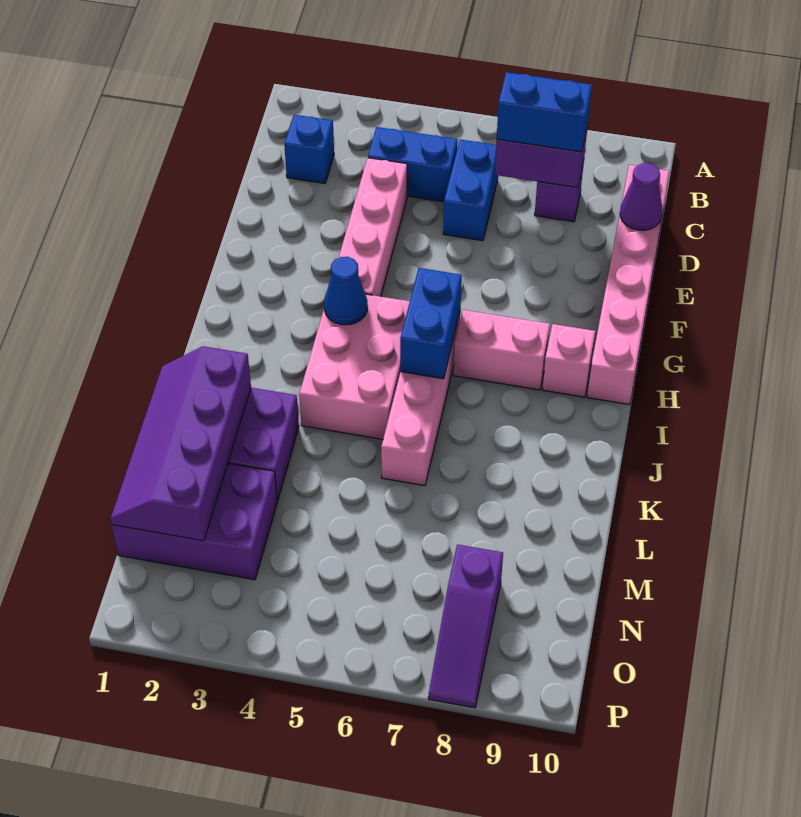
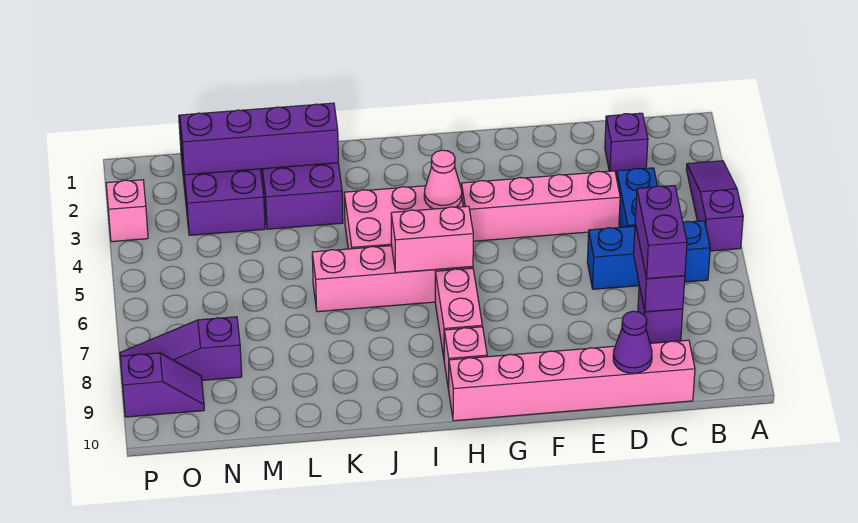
none -> purple 1x3 slope [686,161,743,251]
blue 1x1 brick [284,115,334,184] -> purple 1x1 brick [605,113,648,174]
blue 1x2 brick [443,139,498,241] -> blue 1x3 brick [587,221,710,289]
blue 1x2 brick [497,72,592,152] -> purple 1x2 brick [635,185,687,279]
blue 1x1 cone [324,257,367,325] -> pink 1x1 cone [424,150,462,209]
blue 1x2 brick [400,268,462,379] -> pink 1x2 brick [391,206,473,273]
none -> purple 1x2 slope [120,353,204,417]
none -> pink 1x1 brick [106,180,148,242]

